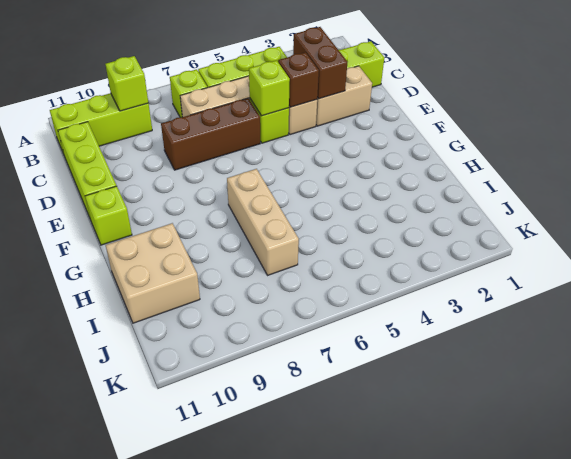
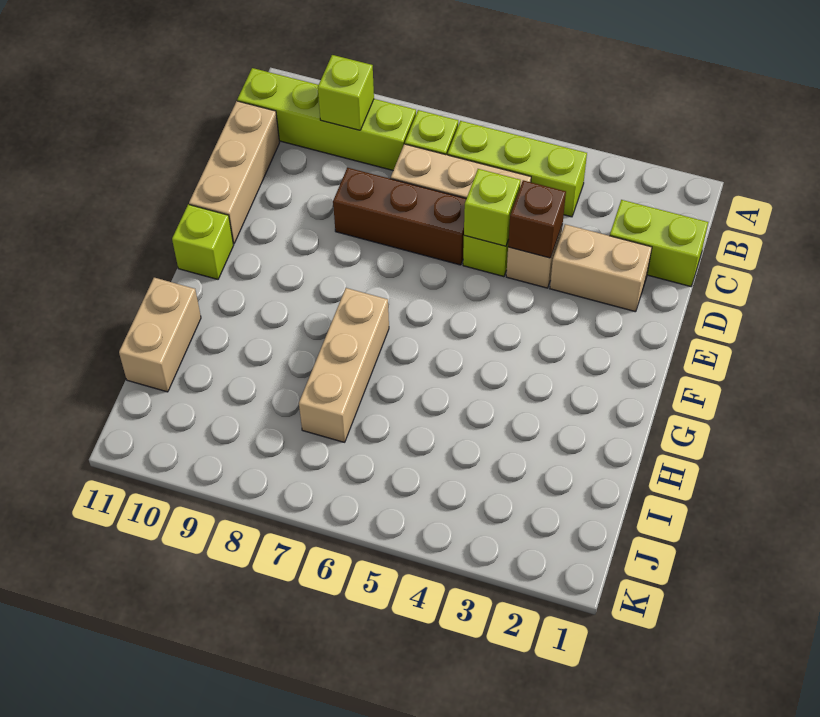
lime 1x3 brick [50,93,152,154] -> lime 1x4 brick [237,68,416,170]
brown 1x2 brick [293,27,347,99] -> none
lime 1x3 brick [58,122,116,220] -> tan 1x3 brick [189,101,280,244]
tan 2x2 brick [106,223,200,323] -> tan 1x2 brick [119,278,201,392]

